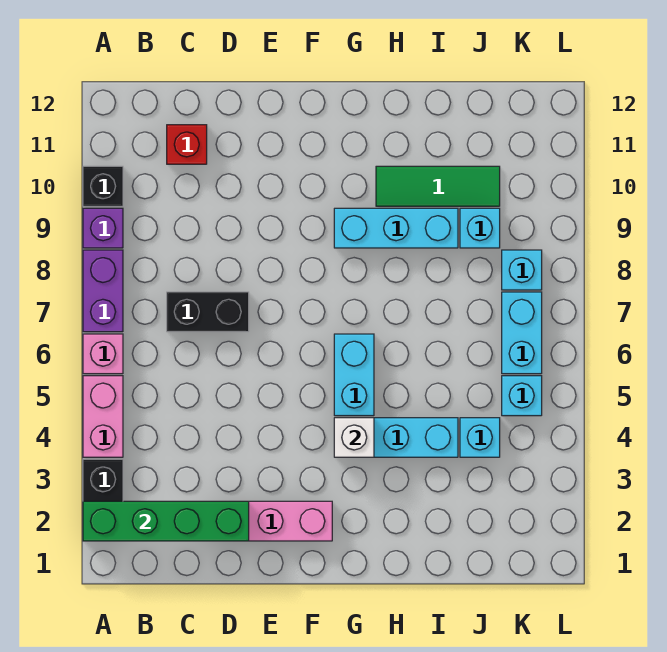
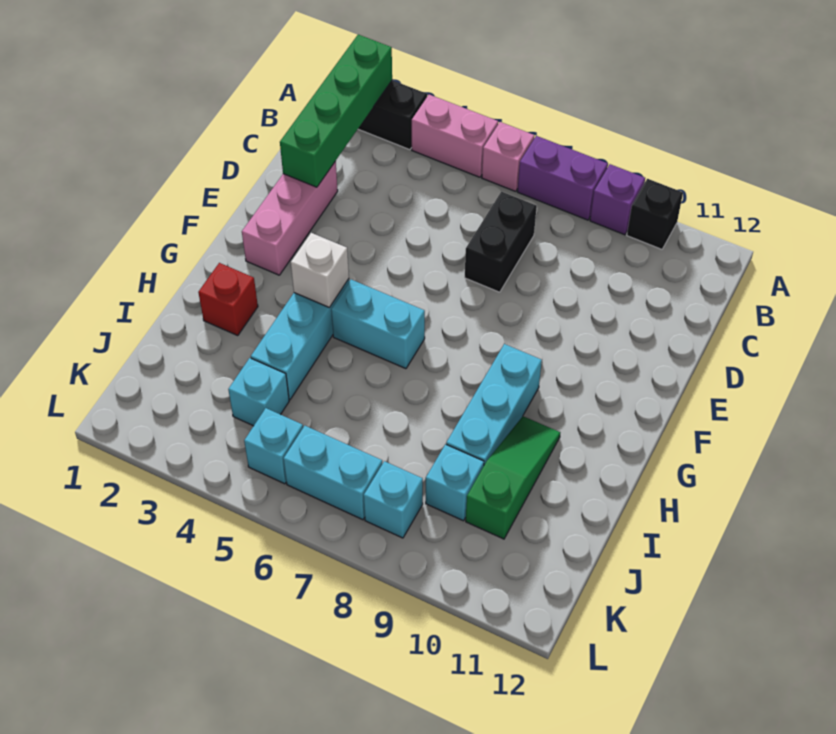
red 1x1 brick [167,125,207,164] -> red 1x1 brick moved to [198,263,258,335]
green 1x3 tile [376,166,500,206] -> green 1x3 slope [466,416,560,539]

